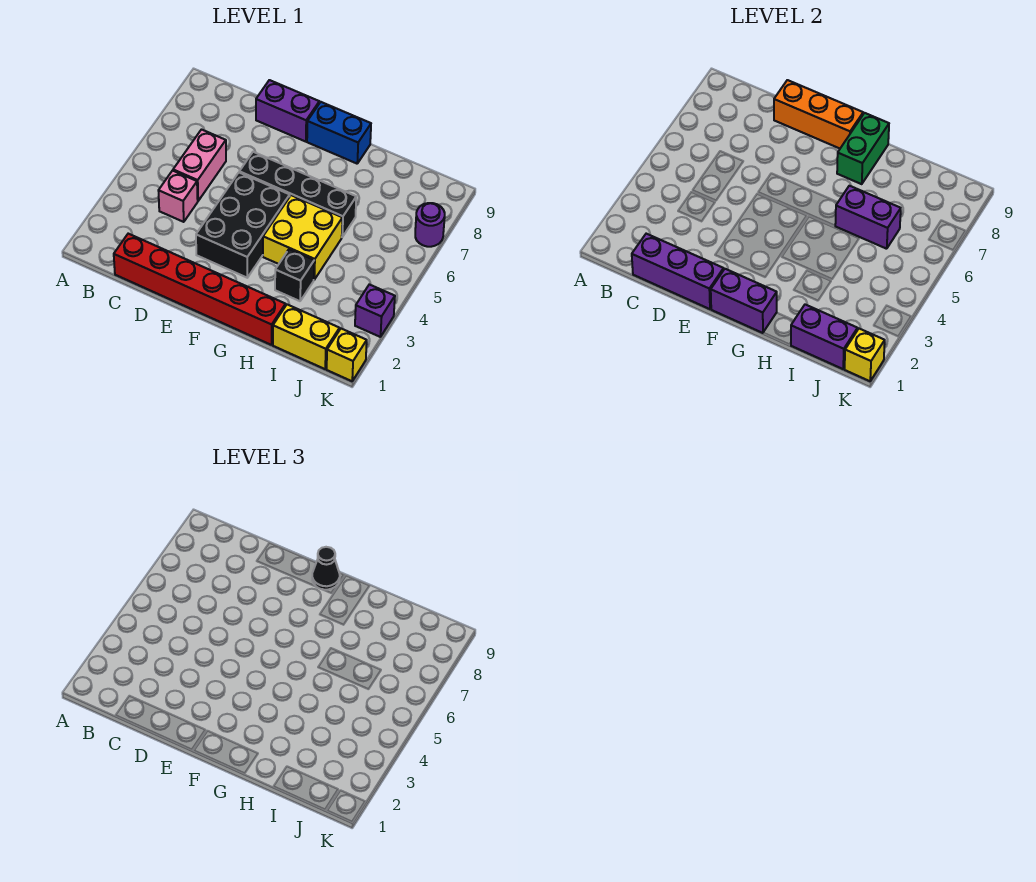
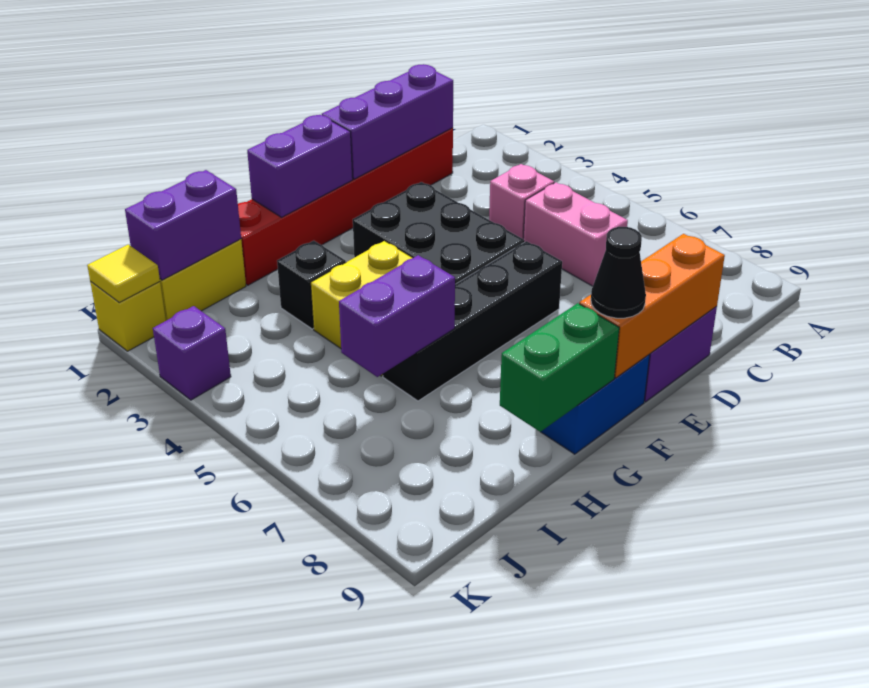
green 1x2 brick [837,113,889,184] -> green 1x2 brick turned to [500,303,619,432]
yellow 1x1 brick [845,329,885,381] -> yellow 1x1 tile [87,245,160,302]
purple 1x1 round brick [415,203,445,247] -> none

